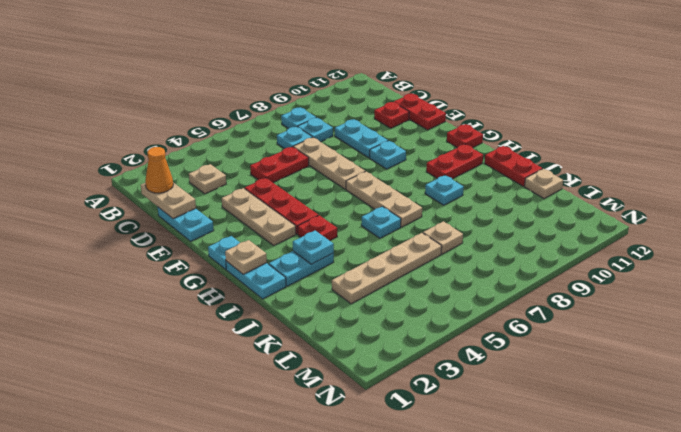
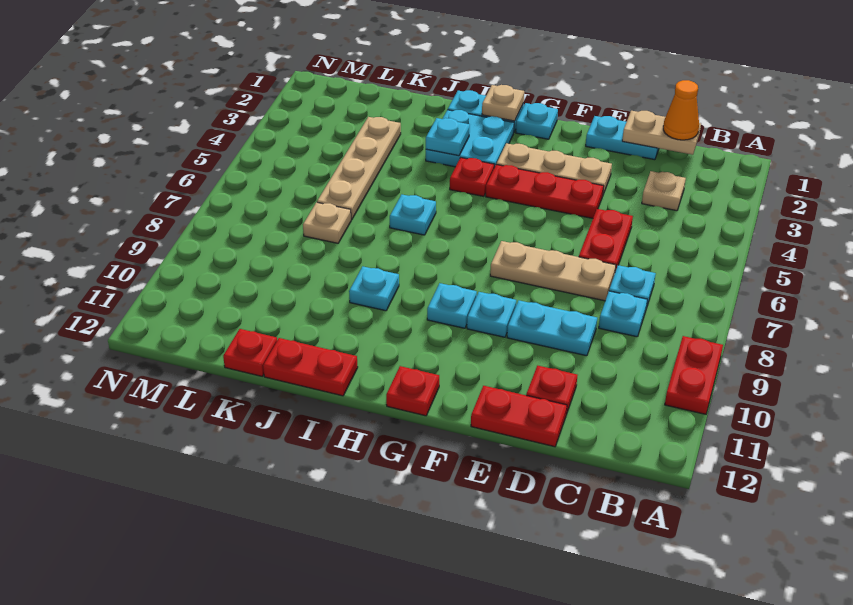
cyan 1x1 plate [281,107,316,129] -> cyan 1x1 plate moved to [427,283,477,328]
tan 1x3 plate [346,171,422,227] -> none
red 1x2 plate [426,144,483,179] -> red 1x2 plate moved to [665,336,723,414]
cyan 1x2 plate [269,251,334,286] -> cyan 2x2 plate [426,110,514,168]
tan 1x1 plate [524,169,563,199] -> red 1x1 plate [223,329,277,376]

